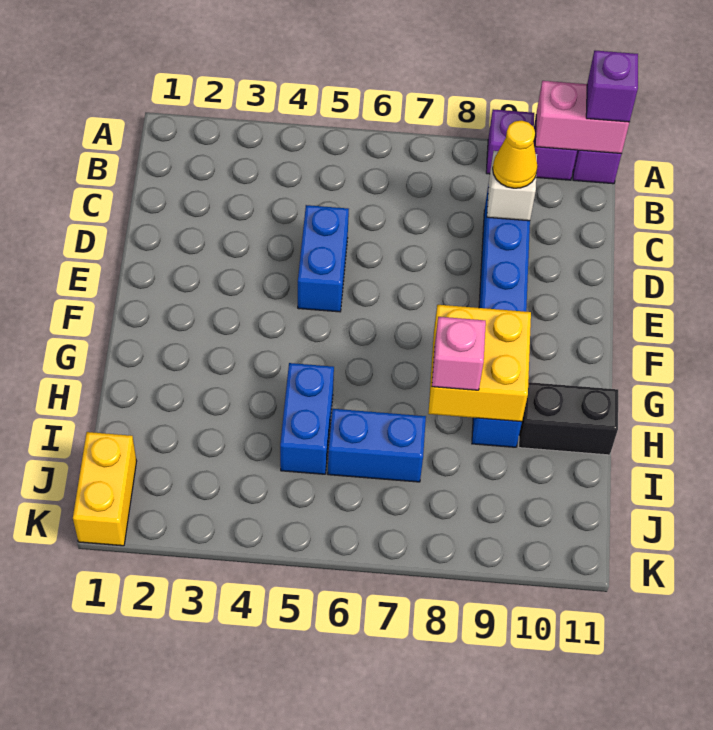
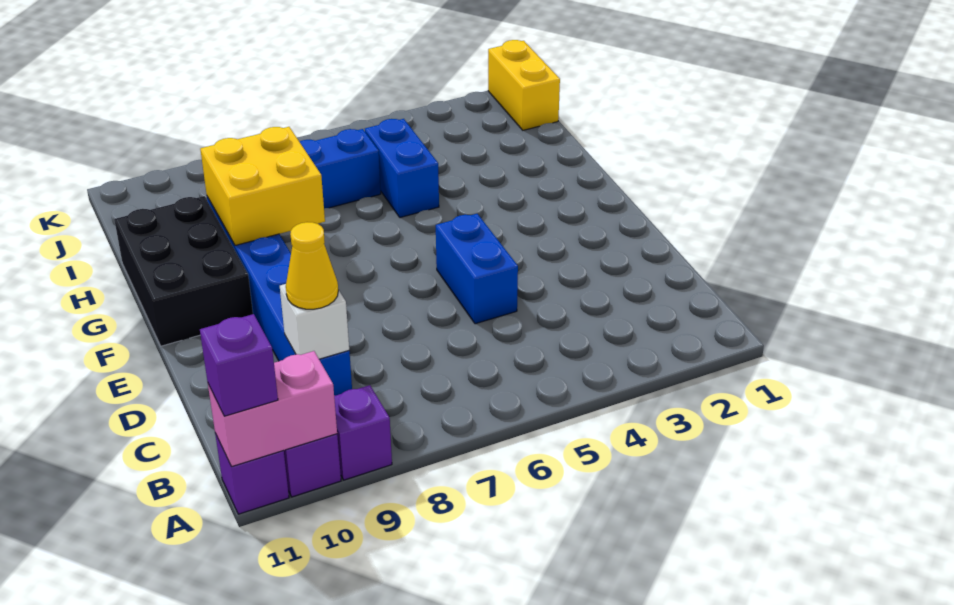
pink 1x1 brick [432,317,486,390] -> none
black 1x2 brick [519,382,618,455] -> black 2x3 brick [114,196,253,346]

